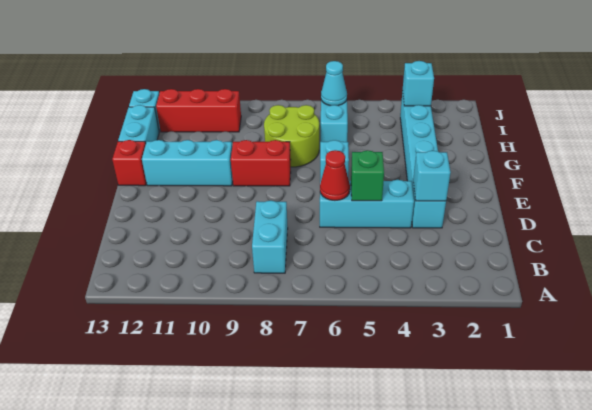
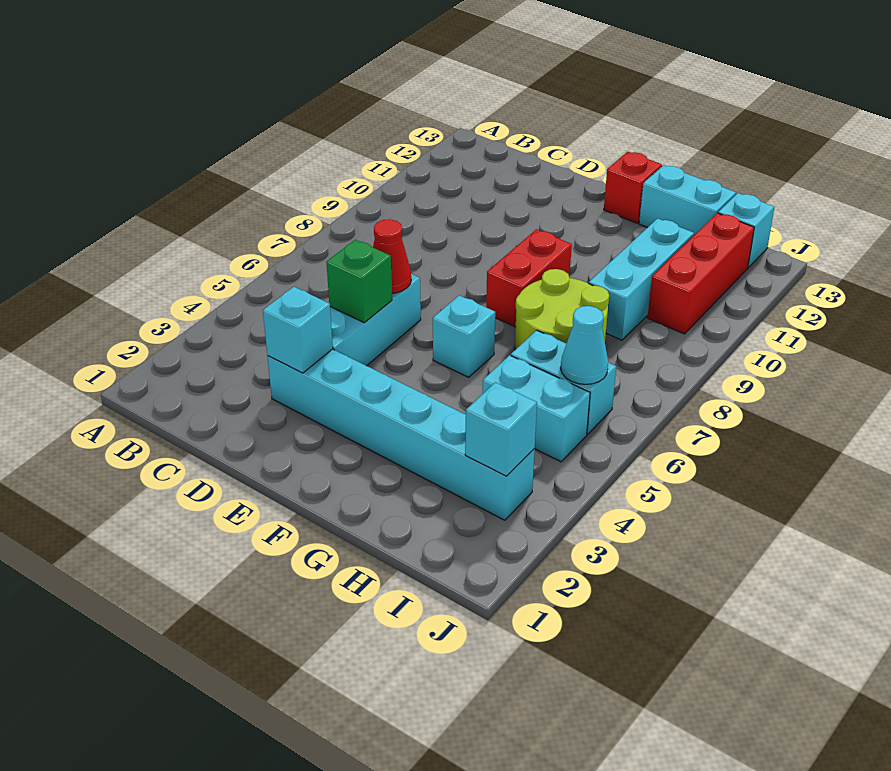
cyan 1x2 brick [252,201,288,273] -> cyan 1x2 brick moved to [483,355,590,462]
cyan 1x3 brick [142,140,233,186] -> cyan 1x3 brick moved to [589,218,694,340]

